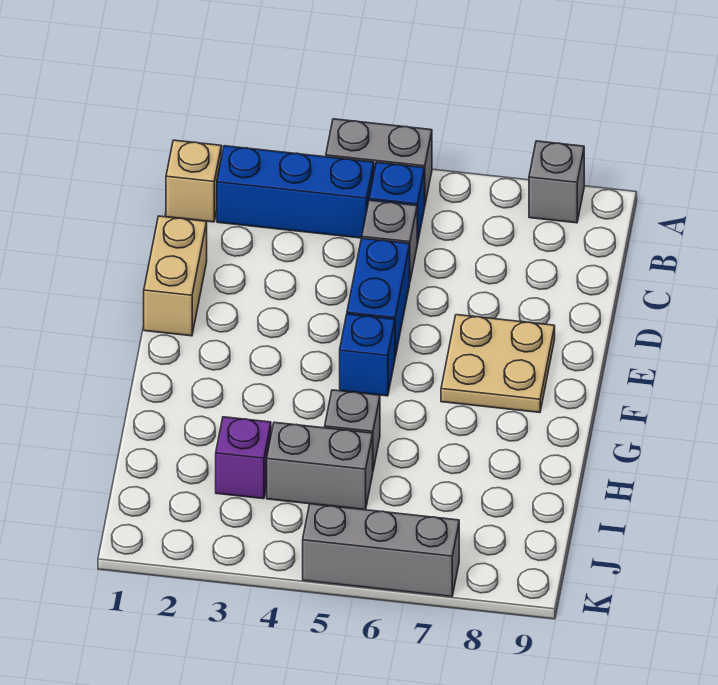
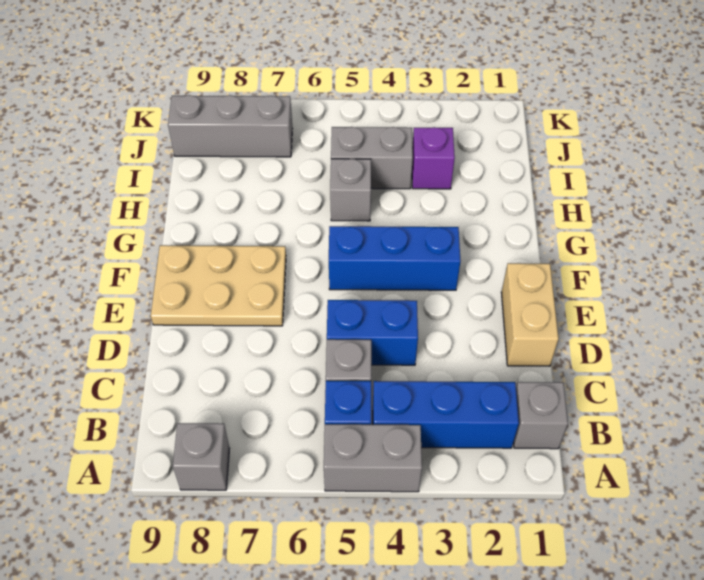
tan 1x1 brick [166,140,221,222] -> grey 1x1 brick [513,382,568,449]
blue 1x2 brick [347,238,410,357] -> blue 1x2 brick turned to [327,300,418,365]
tan 2x2 plate [441,315,555,413] -> tan 2x3 plate [151,245,286,326]
blue 1x1 brick [340,314,395,396] -> blue 1x3 brick [329,226,460,290]
grey 1x3 brick [303,504,459,597] -> grey 1x3 brick moved to [168,95,293,157]

